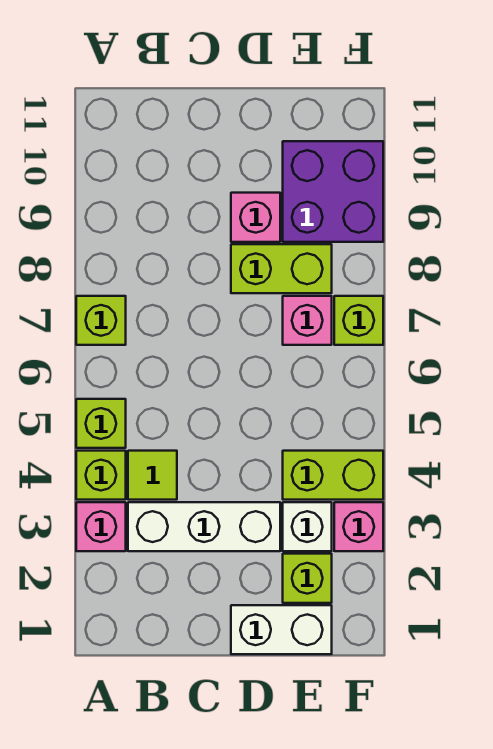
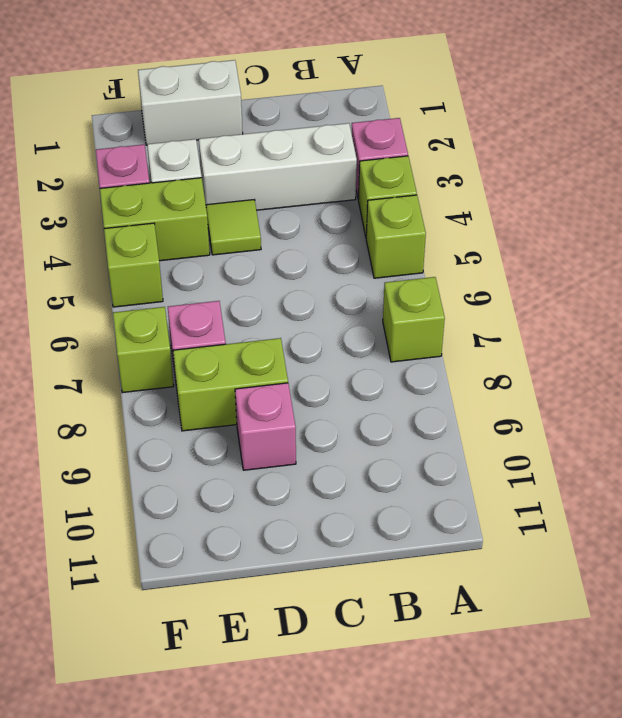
lime 1x1 tile [128,451,177,500] -> lime 1x1 tile moved to [206,200,261,255]
lime 1x1 brick [283,554,332,603] -> lime 1x1 brick moved to [104,223,163,307]
purple 2x2 brick [283,141,383,242] -> none

